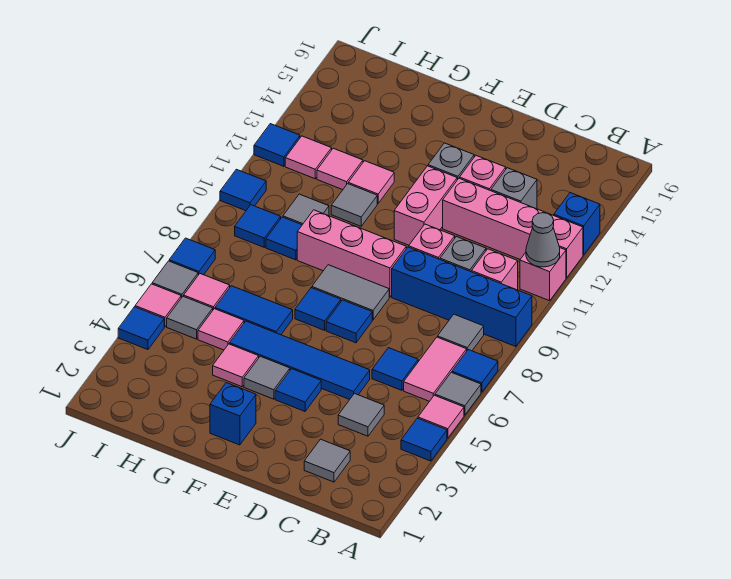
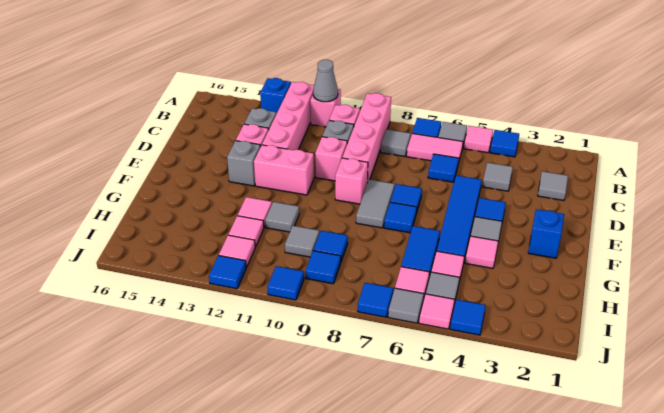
blue 1x4 brick [392,247,532,347] -> pink 1x4 brick [342,93,391,183]
pink 1x3 brick [297,210,406,297] -> pink 1x1 brick [335,158,368,204]

